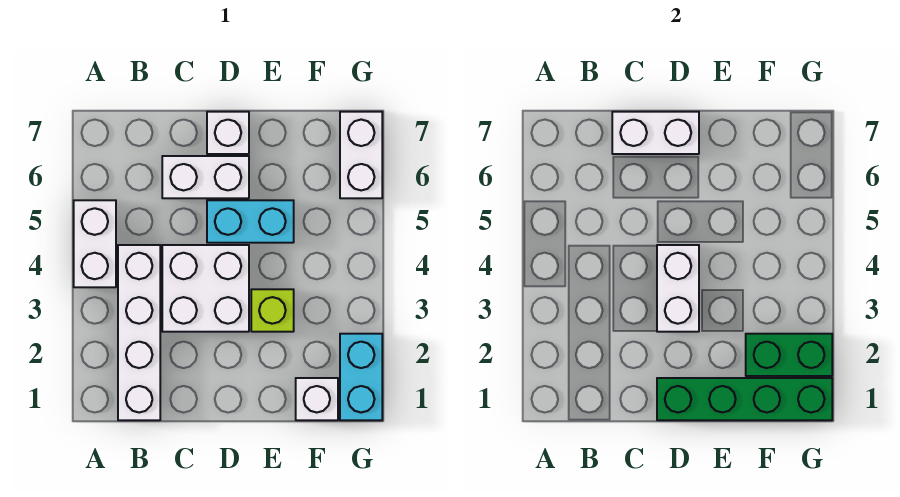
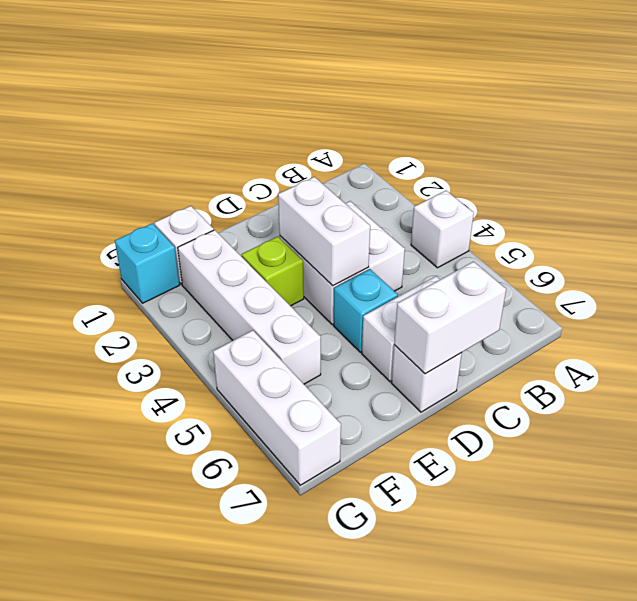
white 1x2 brick [74,200,116,287] -> white 1x1 brick [411,191,474,268]
white 1x4 brick [118,245,160,420] -> white 1x4 brick moved to [178,230,321,384]
green 1x4 brick [657,378,832,420] -> none
cyan 1x2 brick [207,200,294,243] -> cyan 1x1 brick [334,269,398,352]
green 1x2 brick [746,334,832,376] -> none
cyan 1x2 brick [340,334,382,420] -> cyan 1x1 brick [115,223,179,303]
white 1x2 brick [340,112,382,198] -> white 1x3 brick [213,330,341,485]

